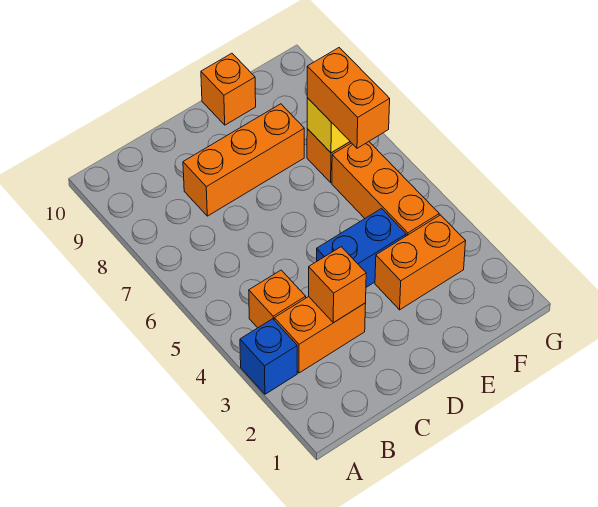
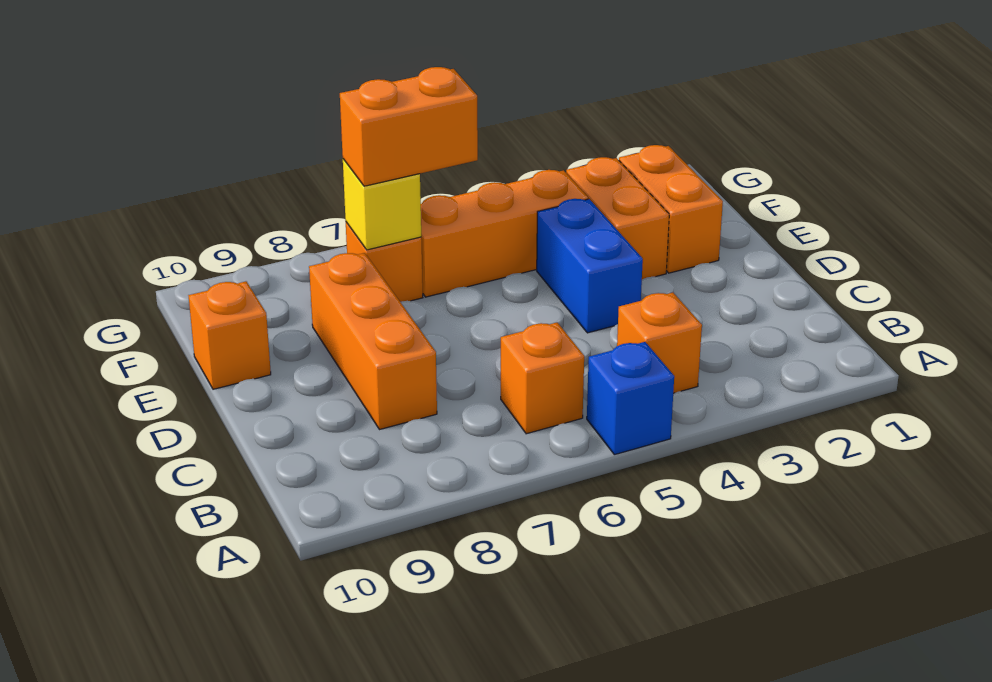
blue 1x1 brick [240,319,297,394] -> blue 1x1 brick moved to [587,342,674,455]
orange 1x2 brick [274,297,366,373] -> orange 1x2 brick moved to [619,145,723,273]
orange 1x1 brick [309,247,366,323] -> orange 1x1 brick moved to [501,323,584,434]

